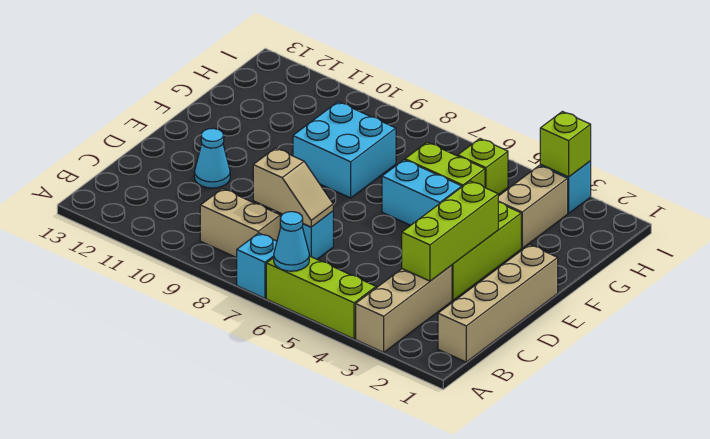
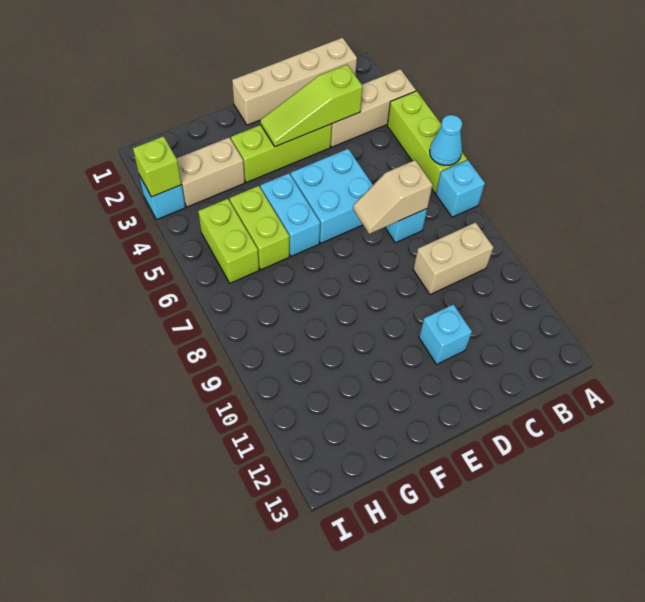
tan 1x2 brick [200,189,280,258] -> tan 1x2 brick turned to [413,222,493,295]
lime 1x3 brick [402,181,498,281] -> lime 1x3 slope [260,65,363,147]
tan 1x2 slope [253,148,333,227] -> tan 1x2 slope turned to [353,160,433,234]
cyan 1x1 cone [194,128,230,188] -> cyan 1x1 brick [419,304,472,364]
cyan 2x2 brick [293,102,396,198] -> cyan 2x2 brick moved to [291,149,373,243]
lime 1x1 brick [458,139,508,195] -> lime 1x2 brick [198,199,259,283]

